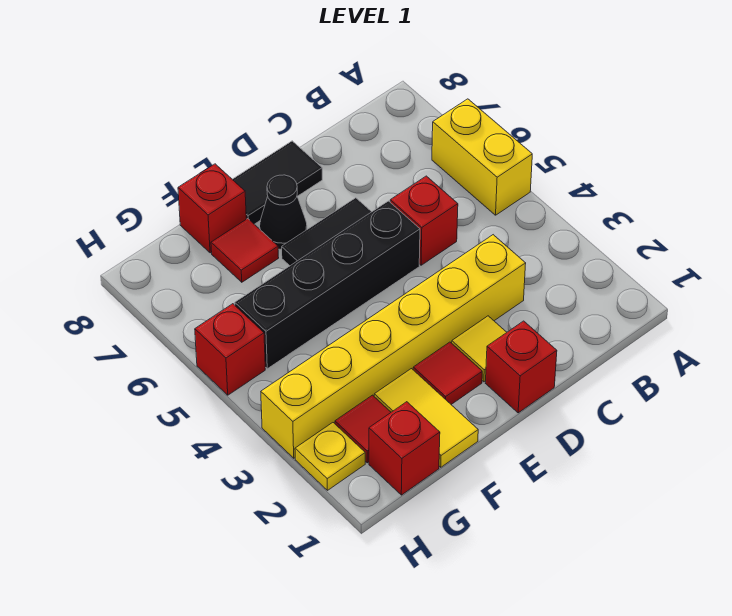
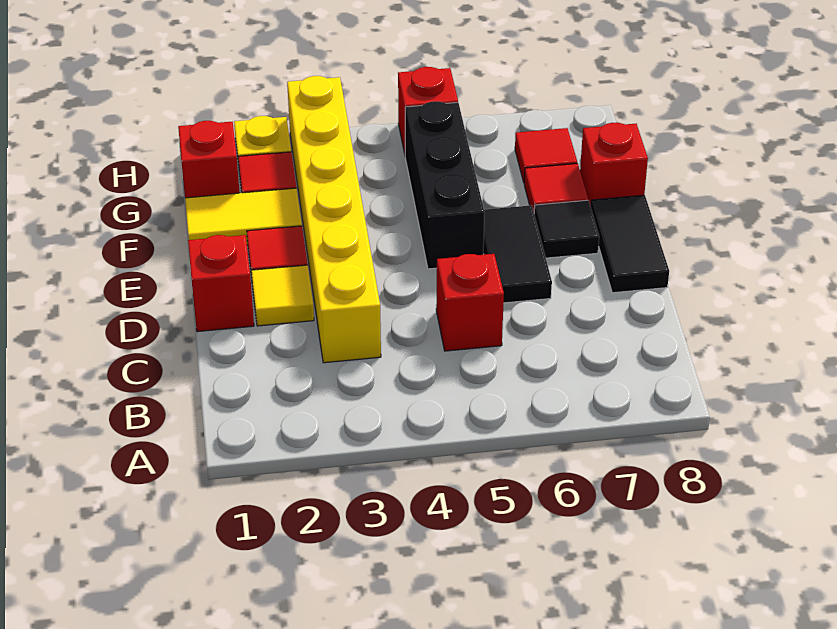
yellow 1x2 brick [432,99,532,215] -> none
black 1x4 brick [235,201,420,369] -> black 1x3 brick [405,101,484,269]
black 1x1 cone [260,175,307,249] -> black 1x1 tile [534,200,599,258]
none -> red 1x1 tile [515,128,577,182]

